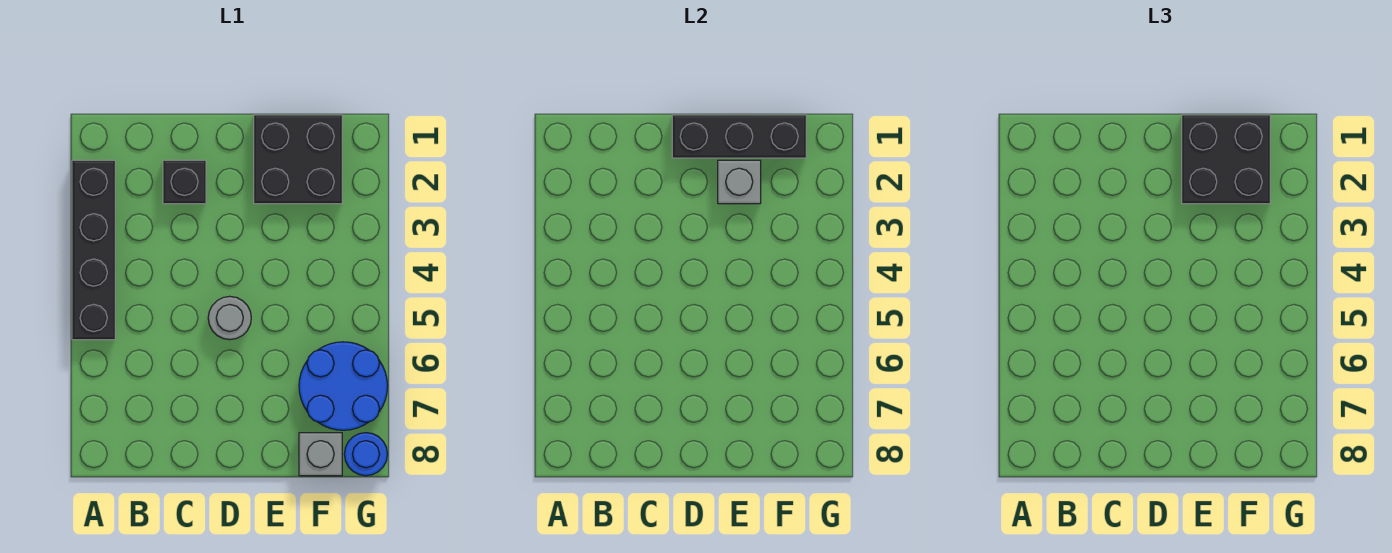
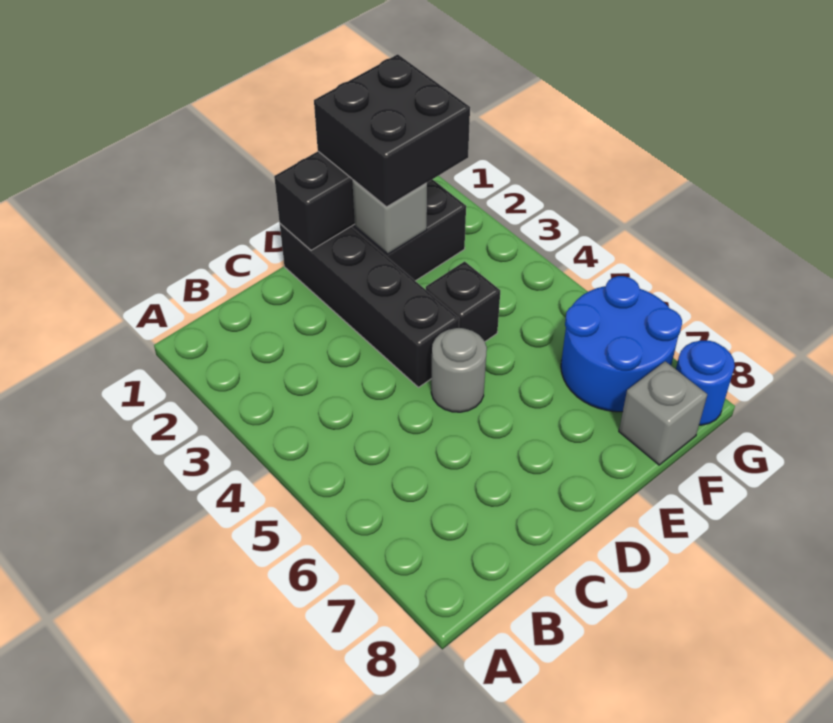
black 1x4 brick [72,160,115,340] -> black 1x4 brick moved to [280,224,459,387]
black 1x1 brick [163,160,206,204] -> black 1x1 brick moved to [426,261,500,341]

